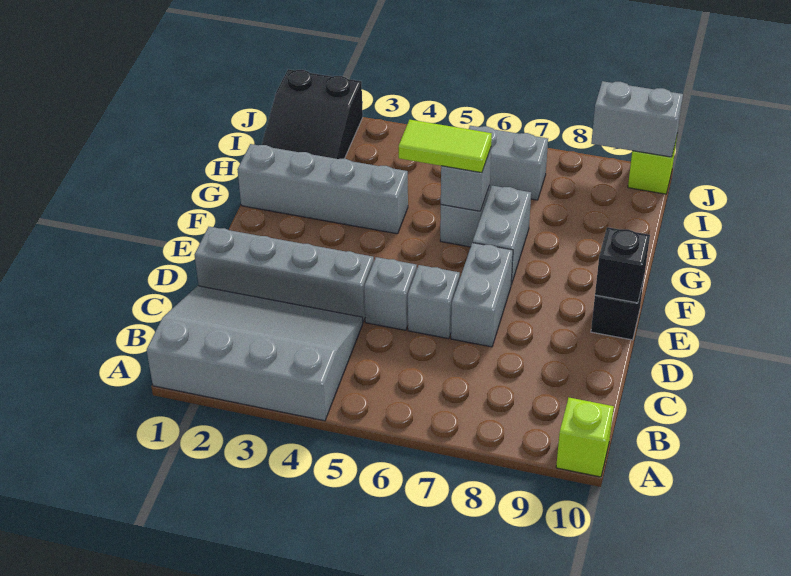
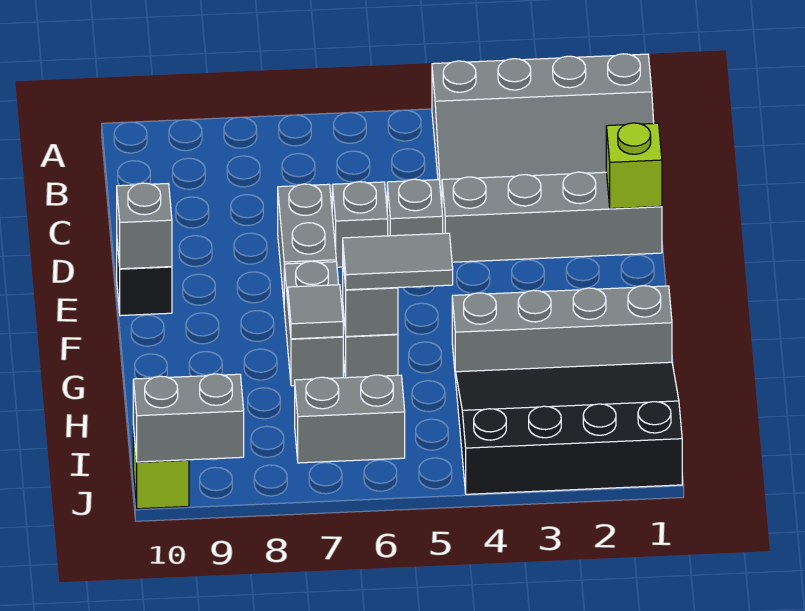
lime 1x1 brick [556,398,614,477] -> lime 1x1 brick moved to [606,123,662,209]
black 1x1 brick [595,227,650,303] -> grey 1x1 brick [117,183,172,269]
lime 1x2 tile [399,120,492,173] -> grey 1x2 tile [343,233,453,290]
none -> grey 1x1 tile [288,285,343,339]
black 2x3 slope [262,69,363,159] -> black 3x4 slope [456,362,682,494]

